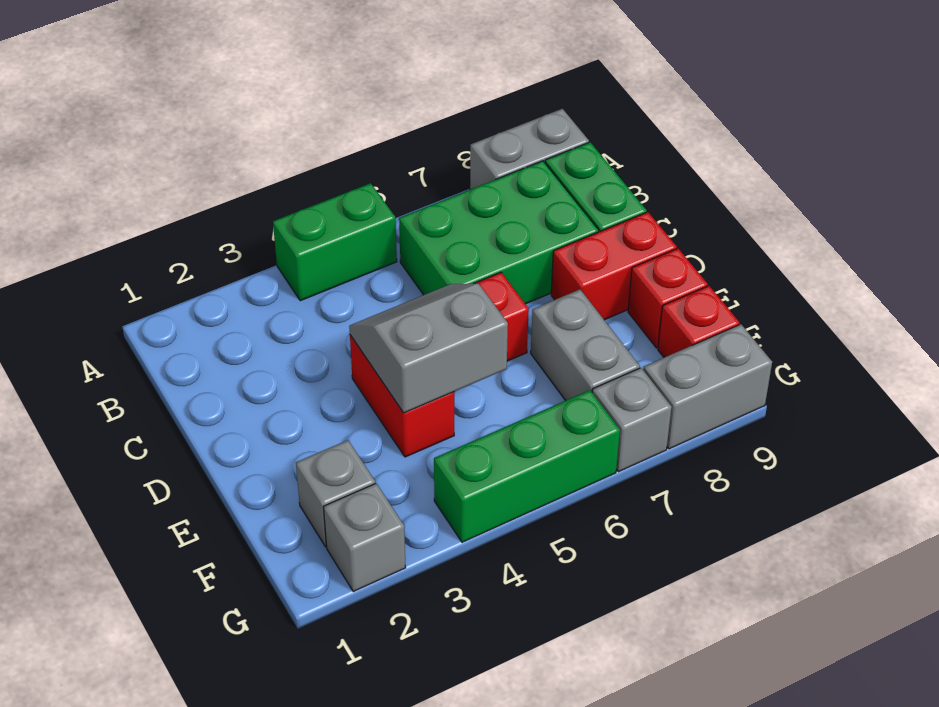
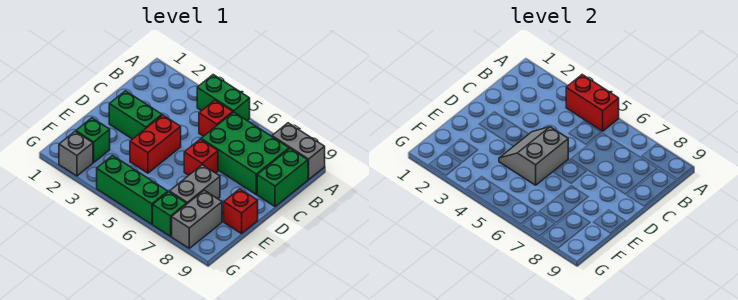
none -> green 1x2 brick [109,91,162,139]
grey 2x2 slope [349,284,508,413] -> grey 2x2 slope turned to [499,127,568,185]
red 1x2 brick [551,212,677,320] -> red 1x2 brick moved to [566,75,619,131]
grey 1x1 brick [296,440,375,547] -> green 1x1 brick [76,118,110,162]
red 1x1 brick [658,286,740,357] -> red 1x1 brick moved to [199,100,233,136]
grey 1x1 brick [592,368,672,472] -> green 1x1 brick [153,192,187,236]
grey 1x2 brick [643,324,772,449] -> grey 1x2 brick turned to [172,190,222,248]

